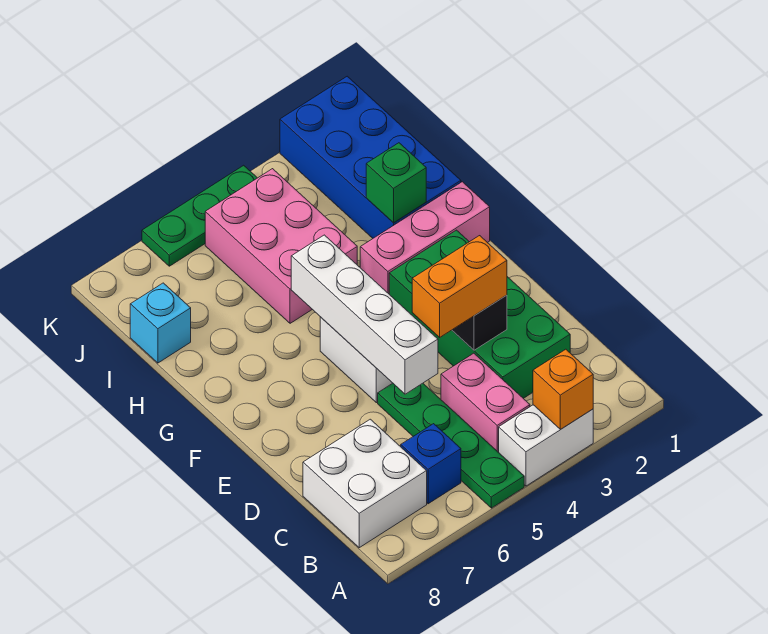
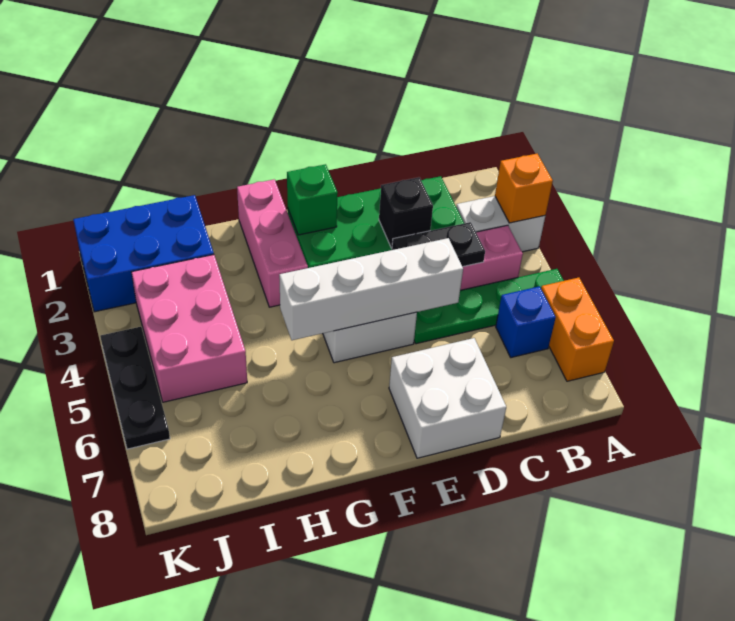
white 1x2 brick [499,405,593,486] -> white 1x2 brick turned to [456,196,545,252]
white 2x2 brick [303,419,427,548] -> white 2x2 brick moved to [389,338,506,458]
none -> black 1x2 plate [392,222,485,267]
orange 1x2 brick [412,236,507,337] -> orange 1x2 brick moved to [541,278,614,381]
blue 2x4 brick [280,76,461,238] -> blue 2x3 brick [73,195,214,312]
green 1x1 brick [366,143,426,223] -> green 1x1 brick moved to [287,164,338,235]
pink 2x3 brick [205,169,357,323] -> pink 2x3 brick turned to [131,255,247,402]
cyan 1x1 brick [130,283,191,363] -> none
green 1x3 plate [142,165,257,266] -> black 1x3 plate [100,327,170,449]

